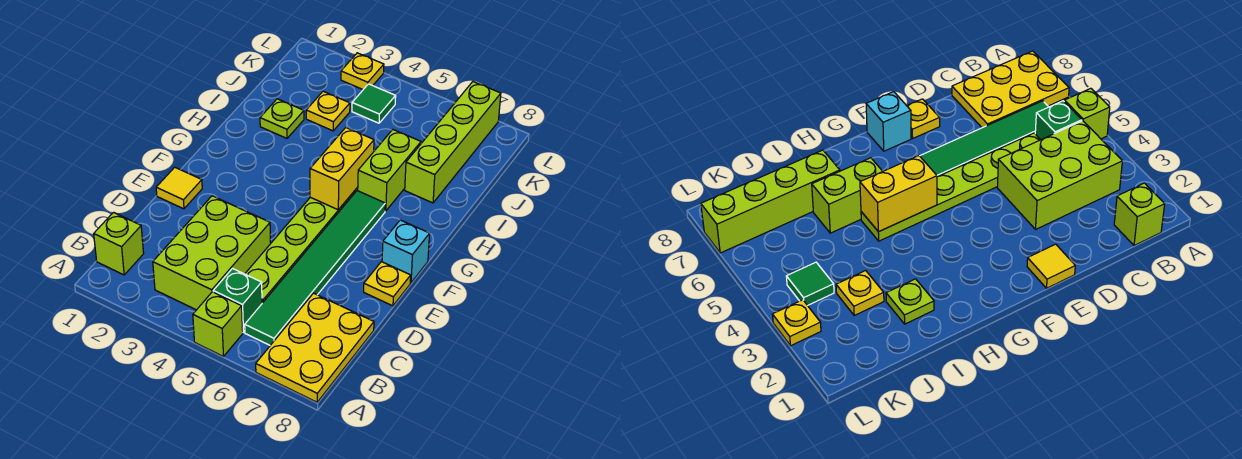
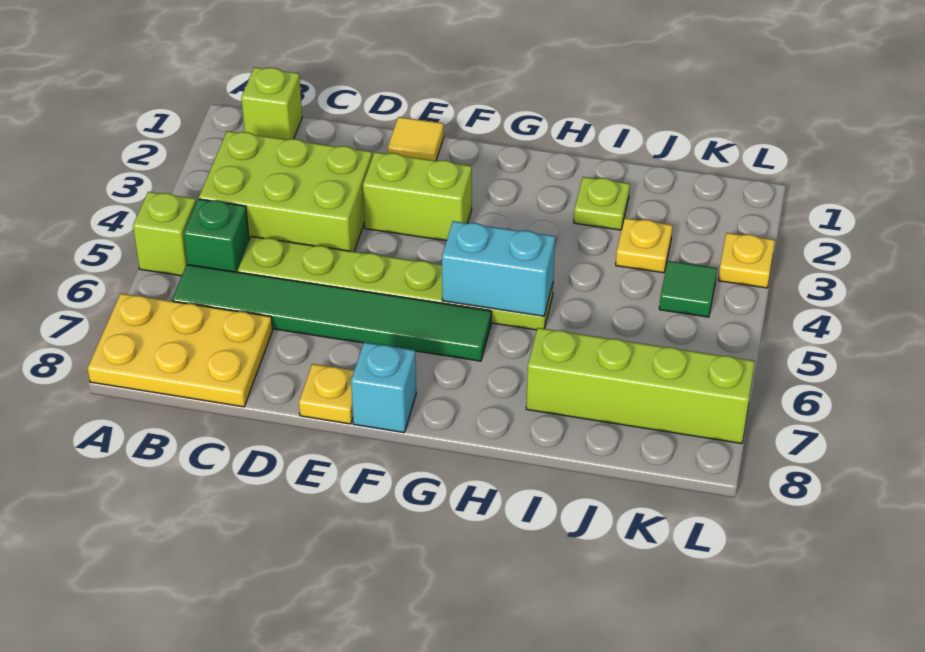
yellow 1x2 brick [310,127,374,210] -> cyan 1x2 brick [442,221,555,316]
lime 1x2 brick [358,130,421,211] -> lime 1x2 brick moved to [363,152,472,241]

